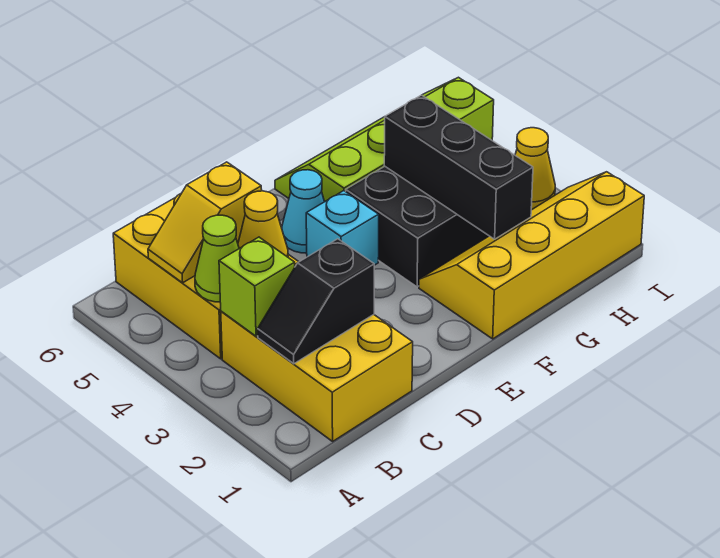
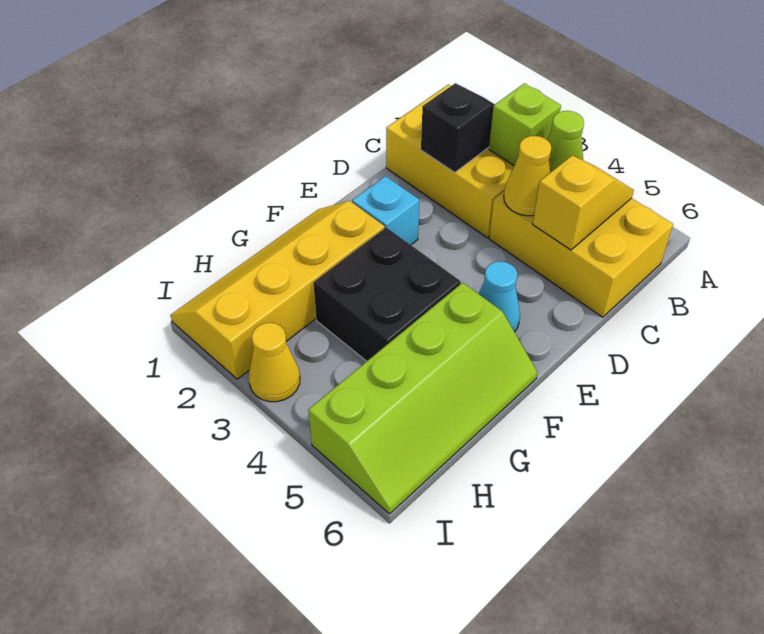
cyan 1x1 brick [306,191,379,265] -> cyan 1x1 brick moved to [352,176,420,245]
yellow 2x4 slope [419,172,644,339] -> yellow 2x4 slope turned to [170,201,385,379]
black 1x3 brick [384,95,533,239] -> none

